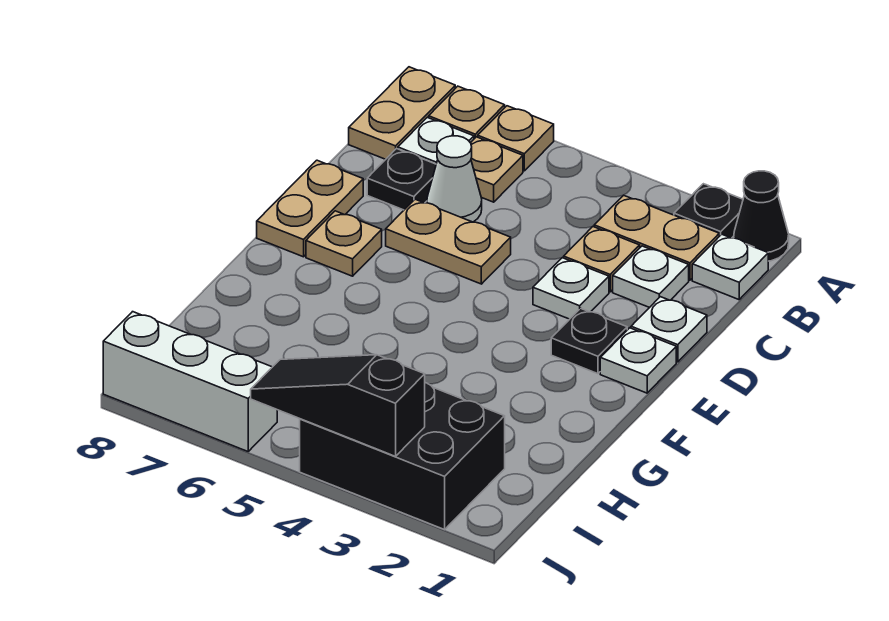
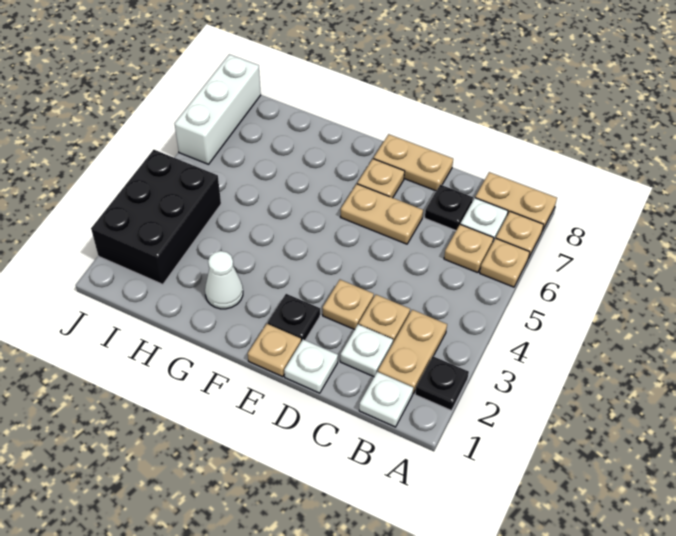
black 1x1 cone [734,171,789,261] -> none
white 1x1 cone [427,136,482,222] -> white 1x1 cone moved to [205,251,243,309]
white 1x1 plate [533,258,609,319] -> tan 1x1 plate [323,280,374,330]
tan 1x2 plate [386,199,511,284] -> tan 1x2 plate turned to [341,184,423,244]
white 1x1 plate [600,328,676,393] -> tan 1x1 plate [248,324,301,377]
black 1x3 slope [251,355,425,456] -> none

